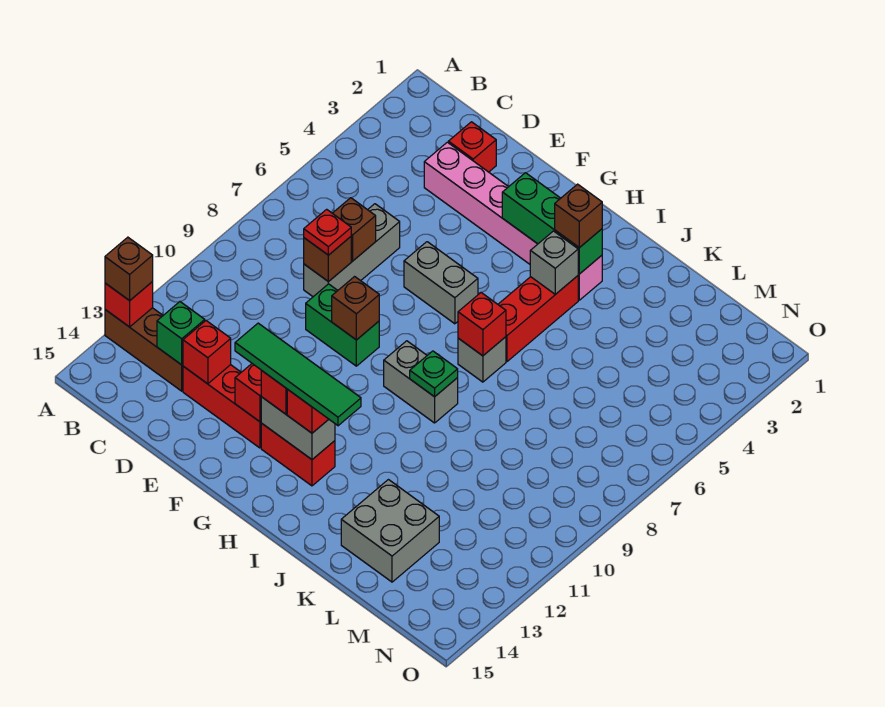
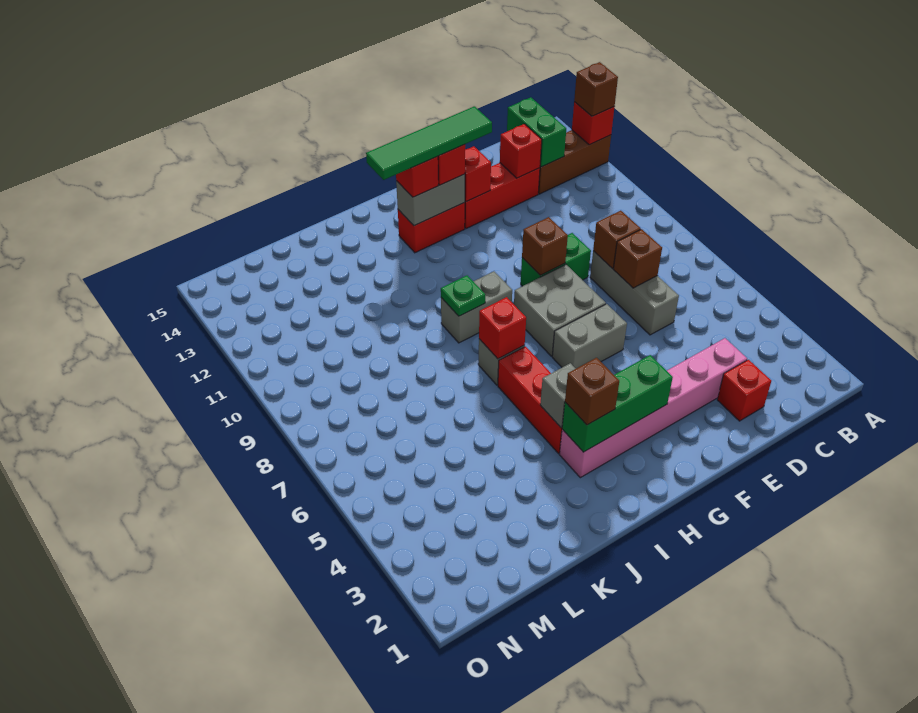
green 1x1 brick [157,302,205,365] -> green 1x2 brick [507,97,566,167]
red 1x1 plate [304,209,351,255] -> none
grey 2x2 brick [341,480,439,582] -> grey 2x2 brick moved to [514,265,606,356]

